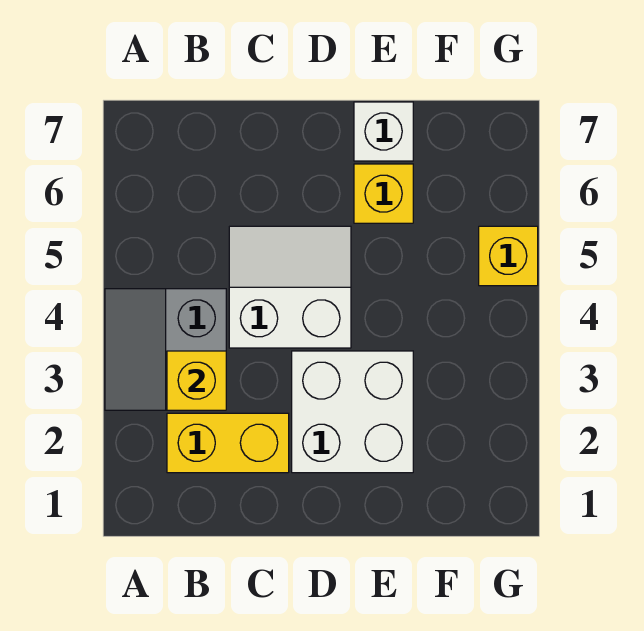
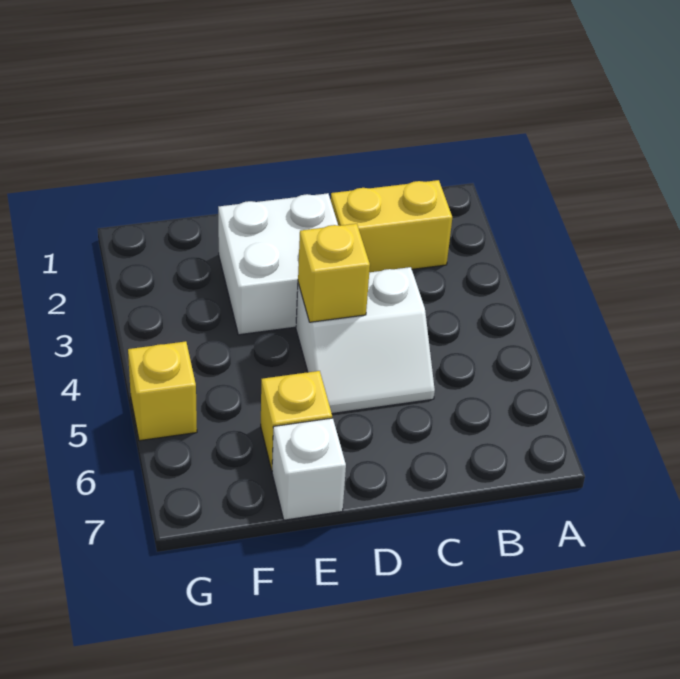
grey 2x2 slope [105,289,226,410] -> none
yellow 1x1 brick [167,351,226,410] -> yellow 1x1 brick moved to [298,224,370,322]

